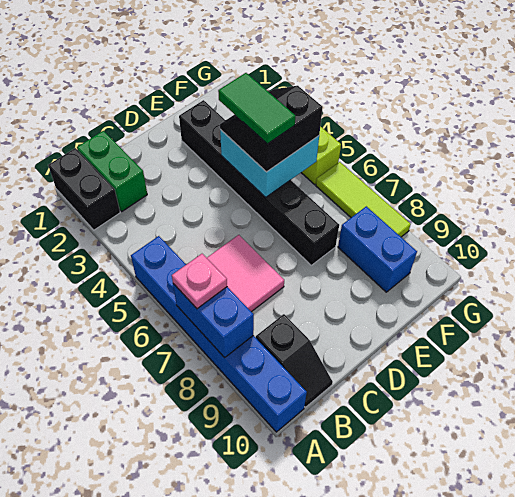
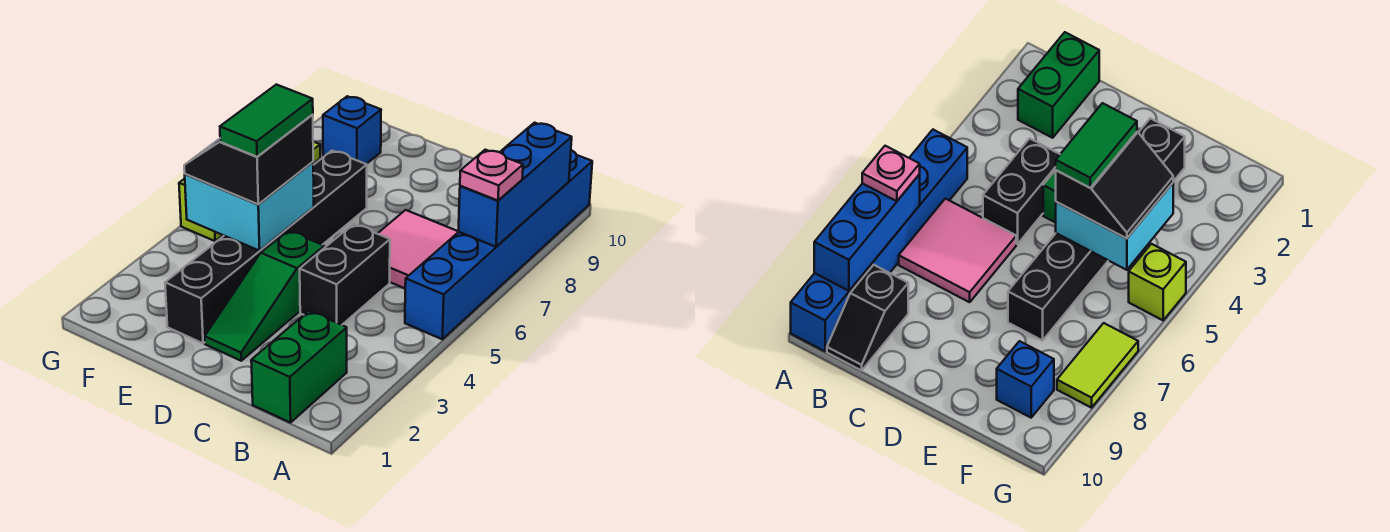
black 1x2 brick [48,148,120,230] -> black 1x2 brick moved to [300,224,390,325]
blue 1x2 brick [173,284,254,358] -> blue 1x3 brick [458,123,572,247]
none -> green 1x3 slope [205,231,324,361]
black 2x2 slope [220,86,323,172] -> black 2x2 slope turned to [184,115,313,204]
blue 1x2 brick [338,206,417,292] -> blue 1x1 brick [323,96,381,164]
lime 1x3 tile [316,162,411,237] -> lime 1x2 tile [1057,323,1138,408]

